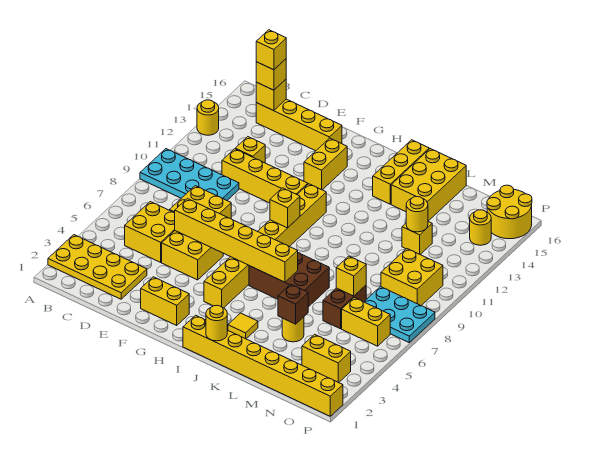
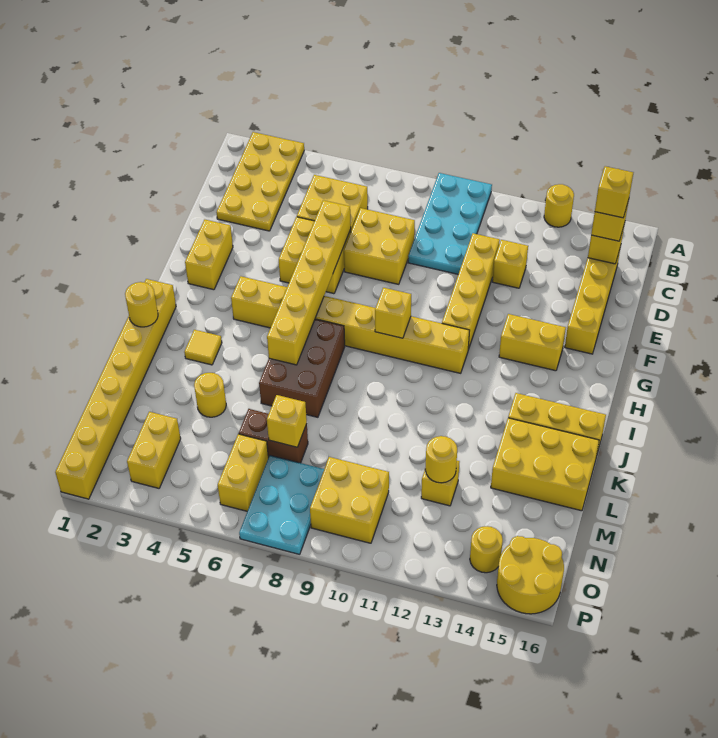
brown 1x1 brick [278,284,308,324] -> none

